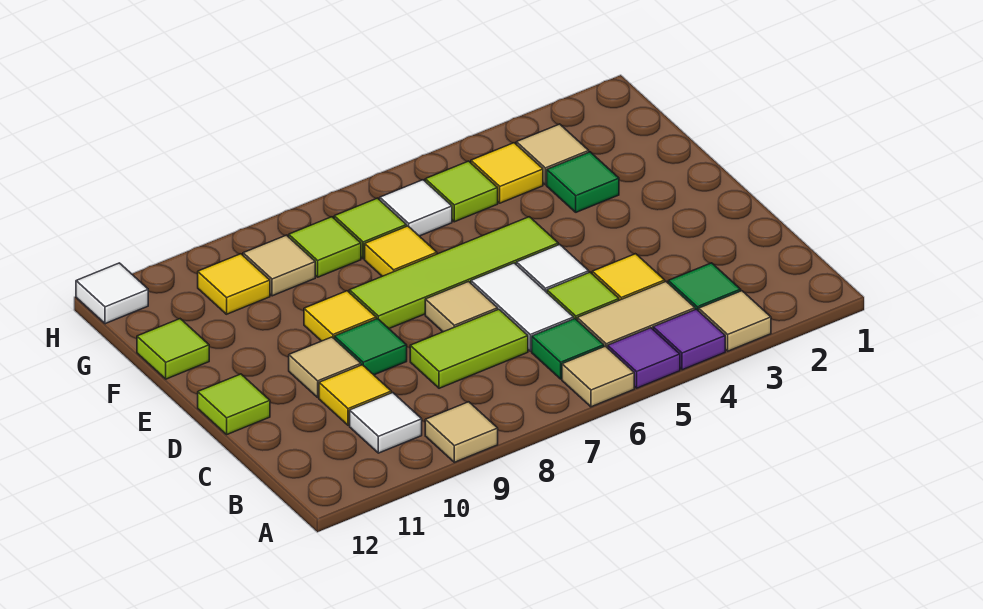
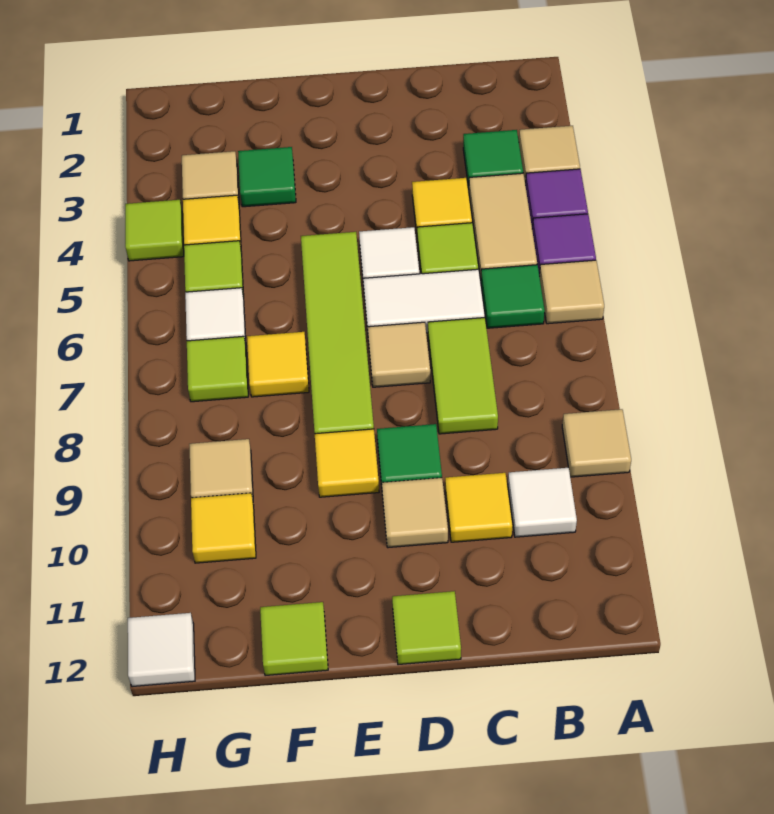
lime 1x1 tile [289,217,361,277] -> lime 1x1 tile moved to [125,200,184,261]

